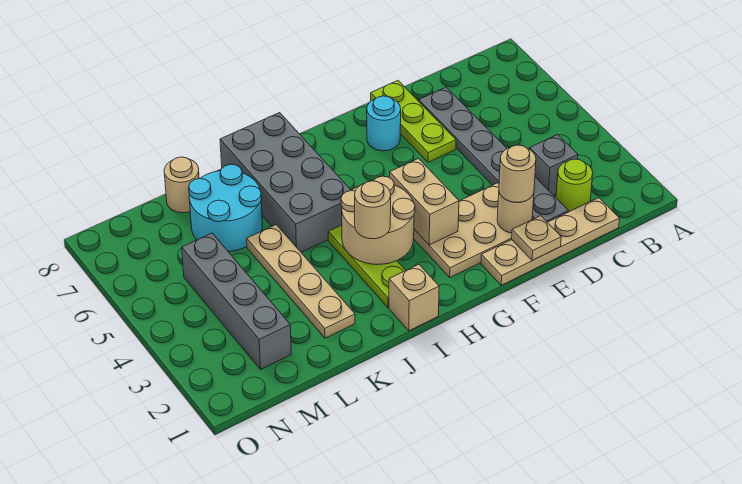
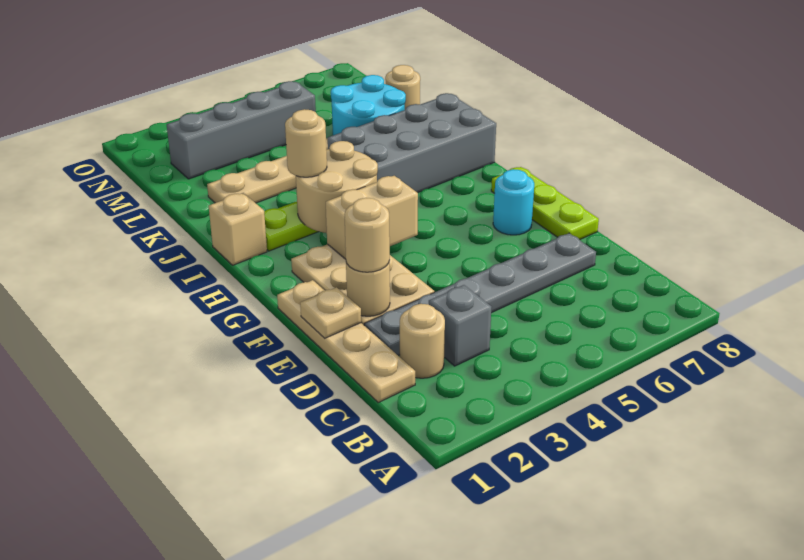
lime 1x1 round brick [556,159,593,212] -> tan 1x1 round brick [400,304,445,378]
lime 1x3 plate [371,81,456,162] -> lime 1x3 plate turned to [491,167,599,240]

